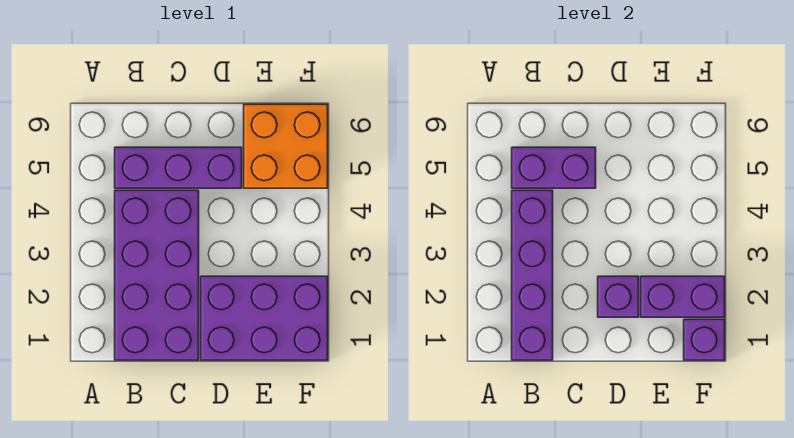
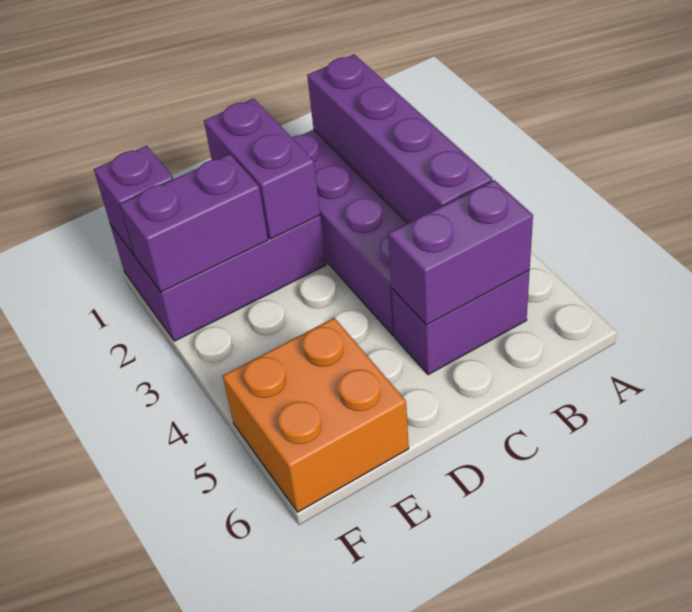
purple 1x3 brick [115,147,242,188] -> purple 1x2 brick [392,271,530,375]
purple 1x1 brick [598,276,639,317] -> purple 1x2 brick [204,99,320,239]

